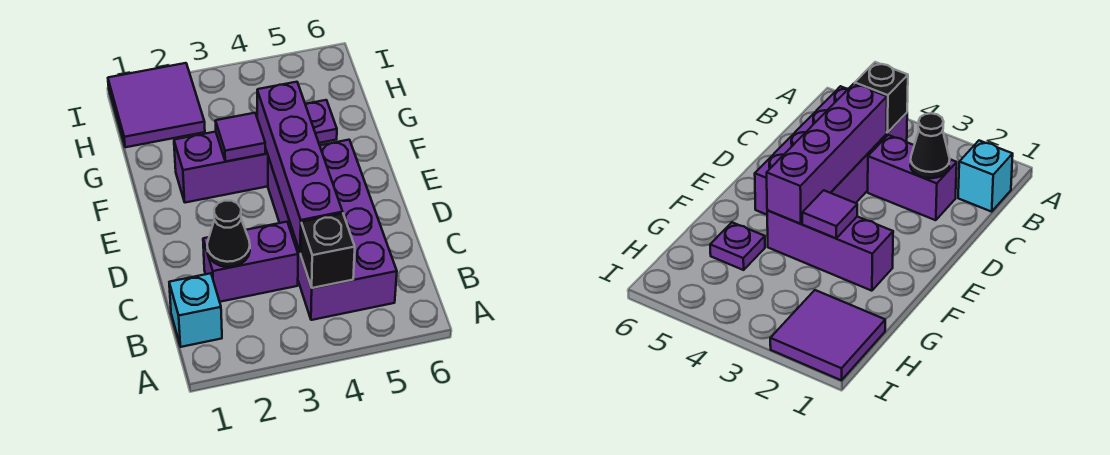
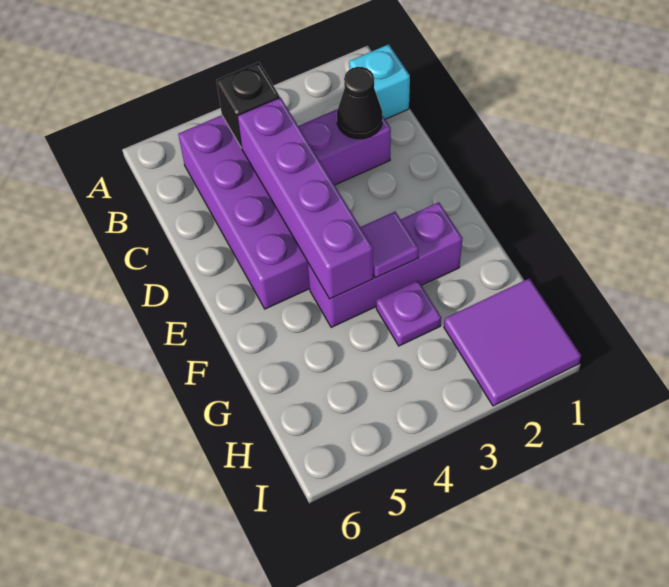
purple 1x1 plate [305,100,337,143] -> purple 1x1 plate moved to [376,281,441,346]

